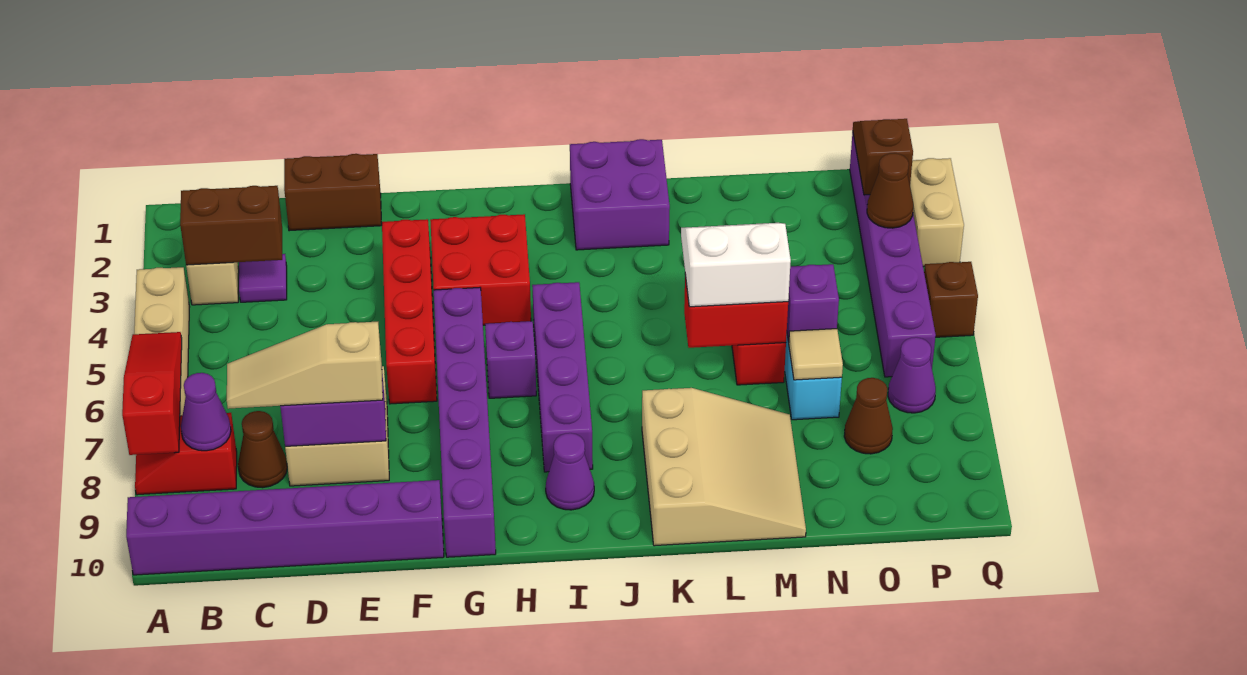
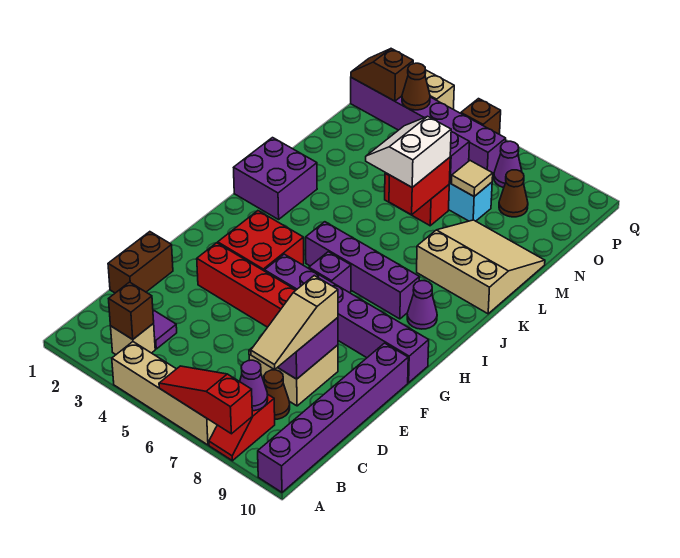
brown 1x2 brick [180,186,282,265] -> brown 1x1 brick [109,282,154,339]

